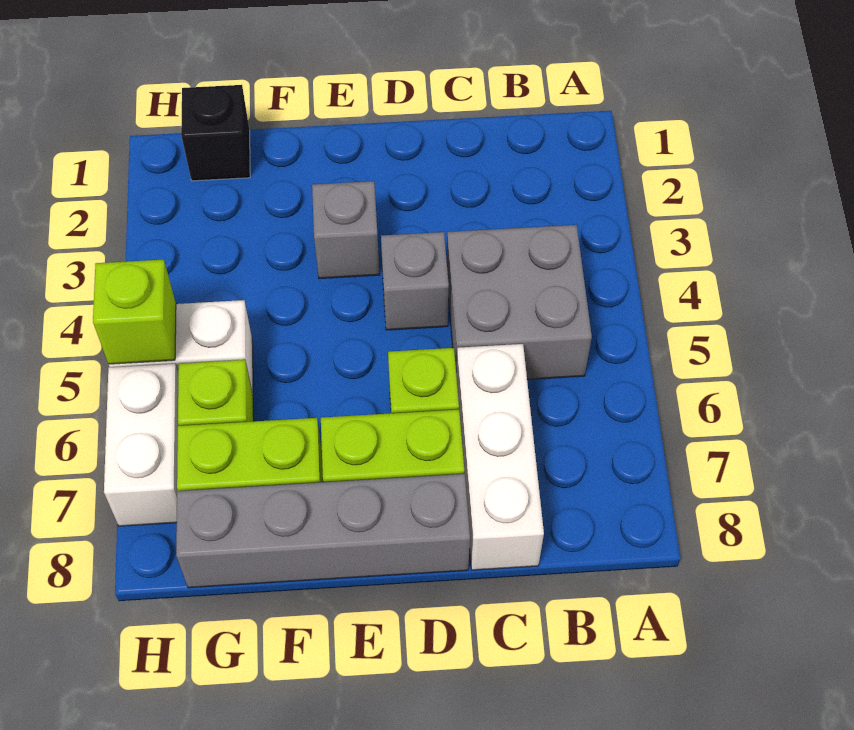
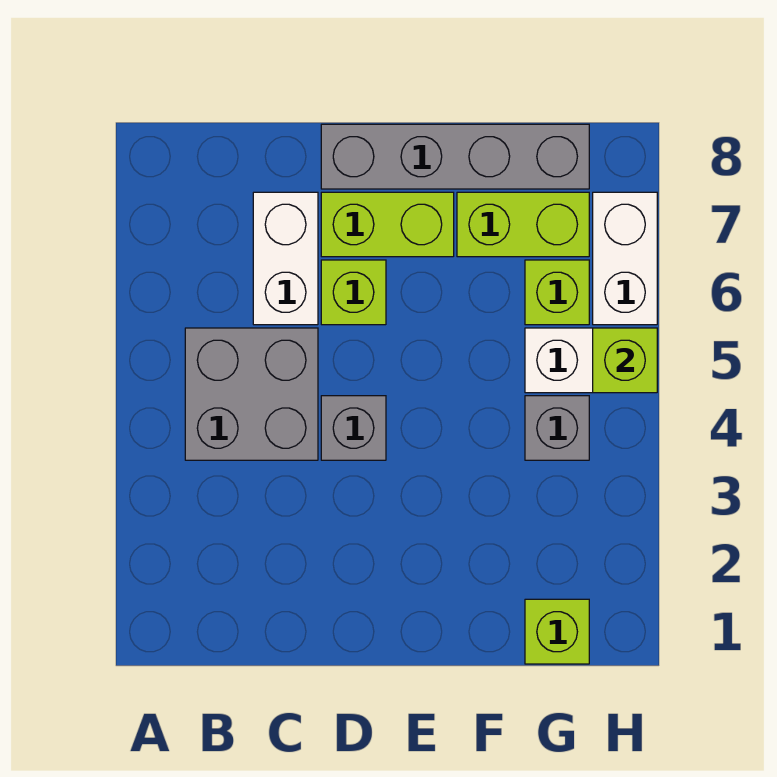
white 1x3 brick [456,344,544,570] -> white 1x2 brick [253,192,318,325]
grey 1x1 brick [312,181,380,279] -> grey 1x1 brick moved to [525,396,589,460]
black 1x1 brick [181,85,250,181] -> lime 1x1 brick [525,599,589,664]

